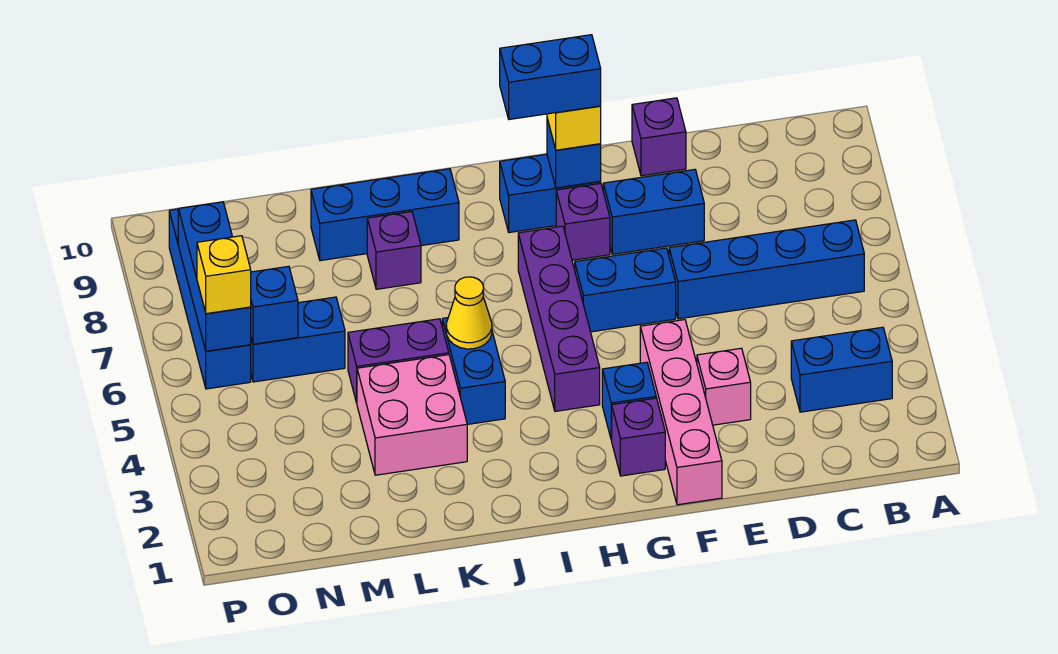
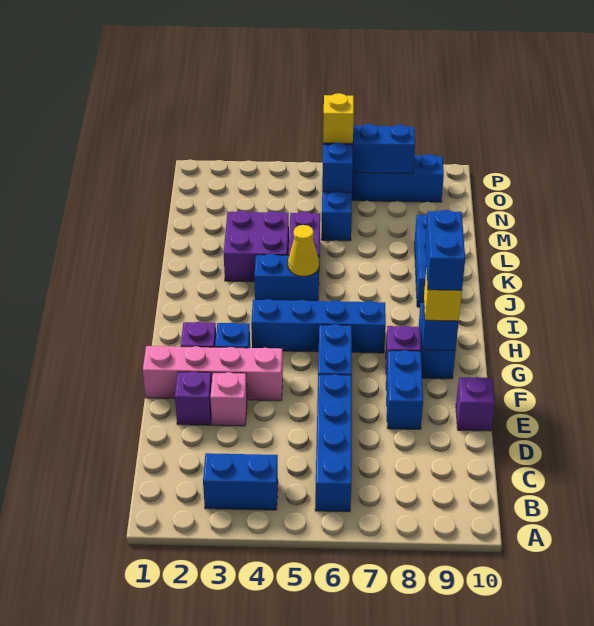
blue 1x2 brick [791,327,892,412] -> blue 1x2 brick turned to [203,453,278,510]
purple 1x4 brick [518,226,600,411] -> blue 1x4 brick [251,299,386,353]
pink 2x2 brick [357,355,467,475] -> purple 2x2 brick [224,211,289,282]
purple 1x1 brick [367,212,421,289] -> purple 1x1 brick moved to [175,372,212,425]

